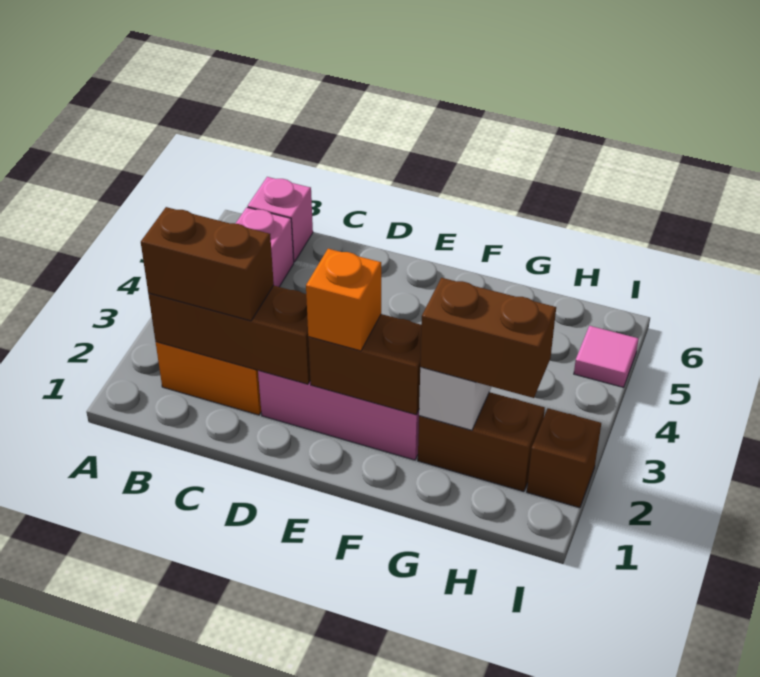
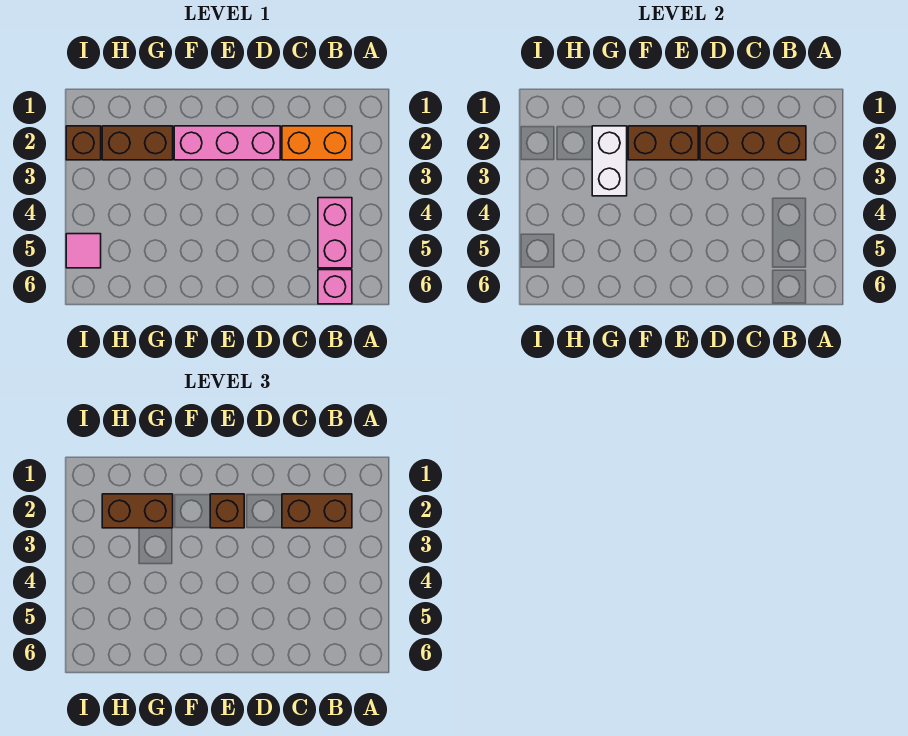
orange 1x1 brick [306,249,381,351] -> brown 1x1 brick [210,494,244,528]

